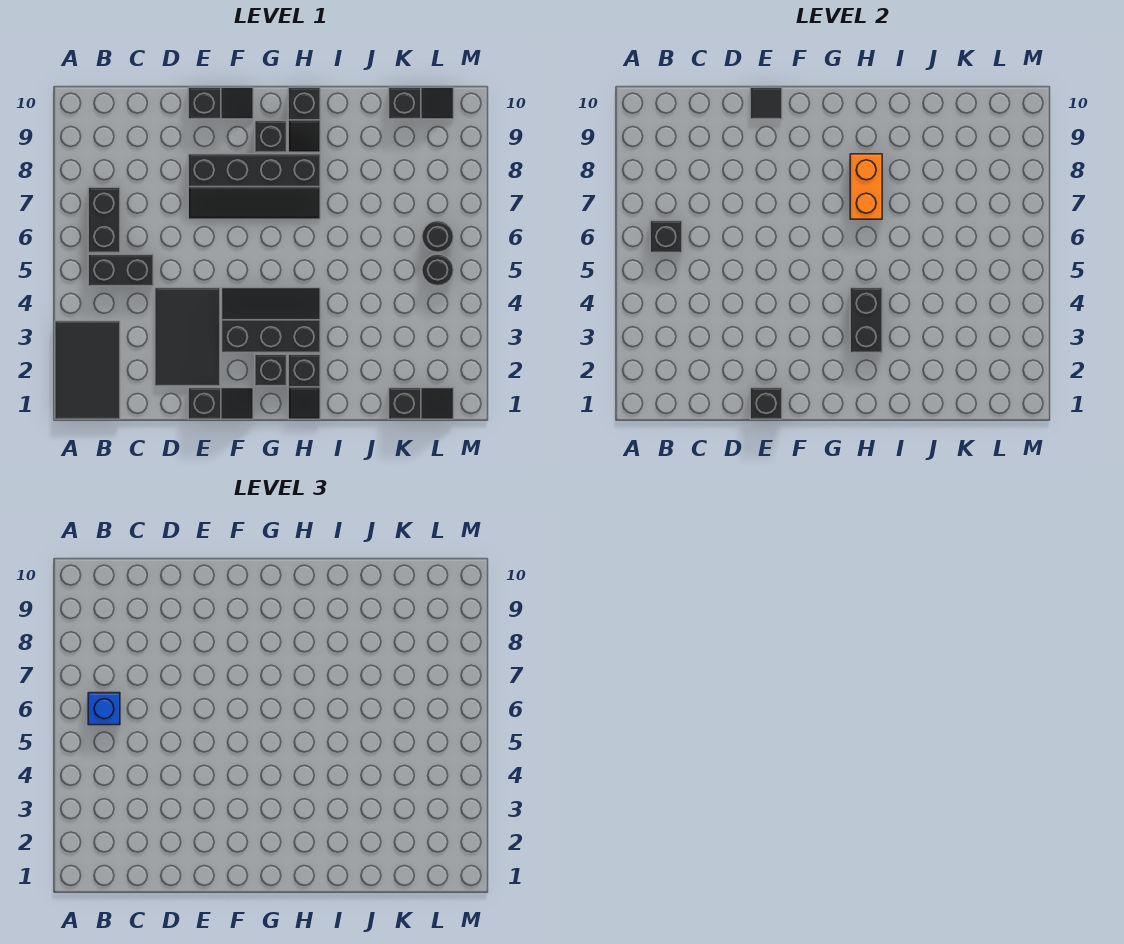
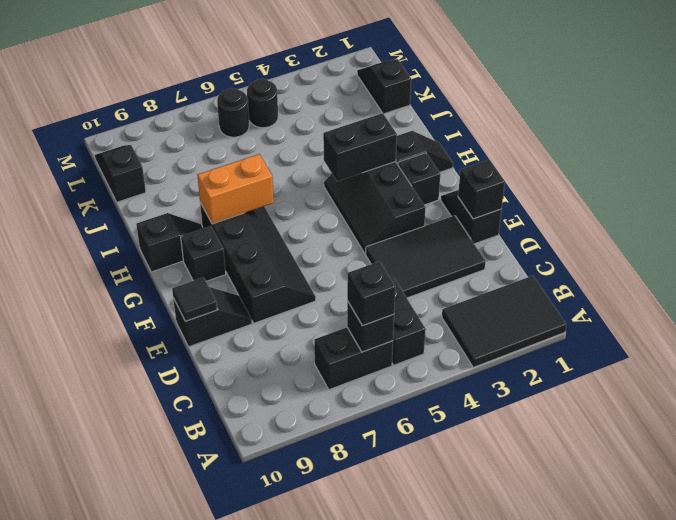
blue 1x1 brick [88,693,120,725] -> black 1x1 brick [347,261,395,326]
black 1x2 slope [188,87,253,119] -> black 1x2 slope turned to [173,287,252,347]

